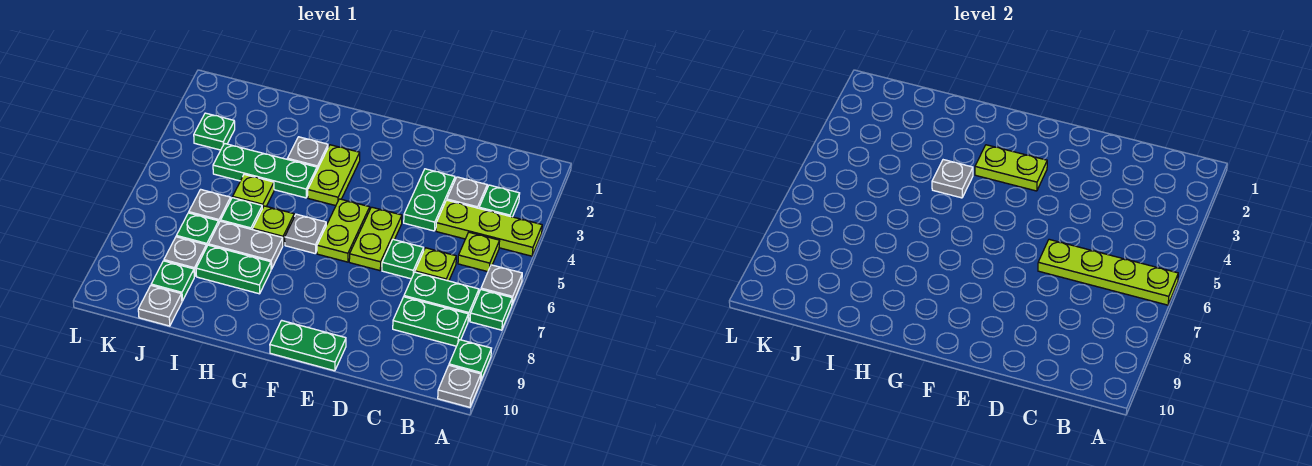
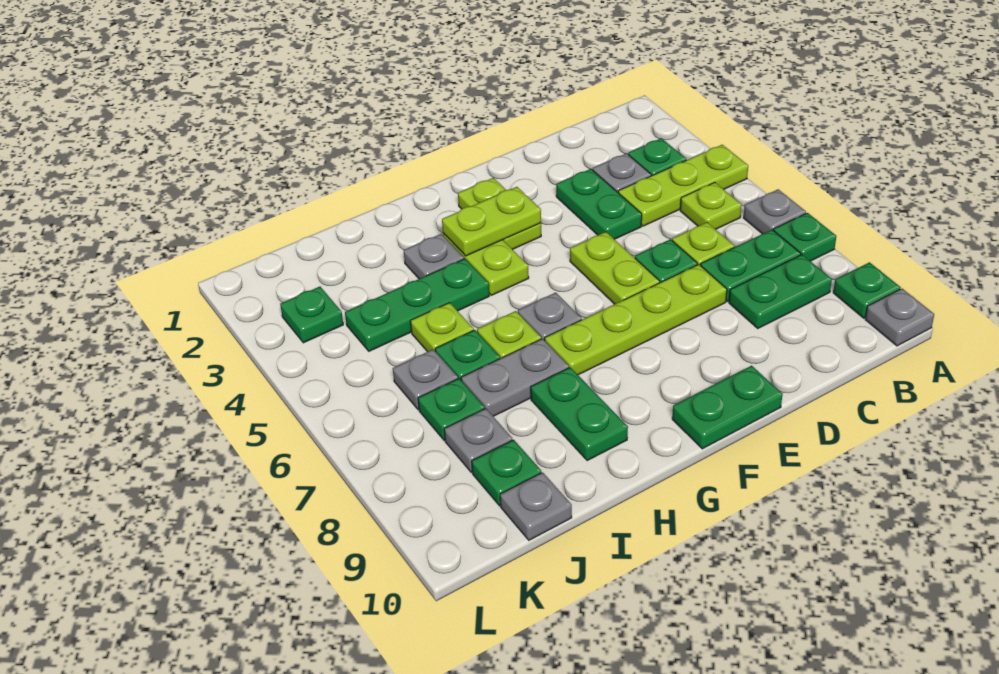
lime 1x4 plate [1038,239,1178,305] -> lime 1x4 plate moved to [545,264,727,375]
lime 1x2 plate [317,199,370,262] -> lime 1x2 plate moved to [458,178,541,250]
grey 1x1 plate [932,160,973,198] -> none
green 1x2 plate [196,245,271,294] -> green 1x2 plate turned to [531,367,628,461]

